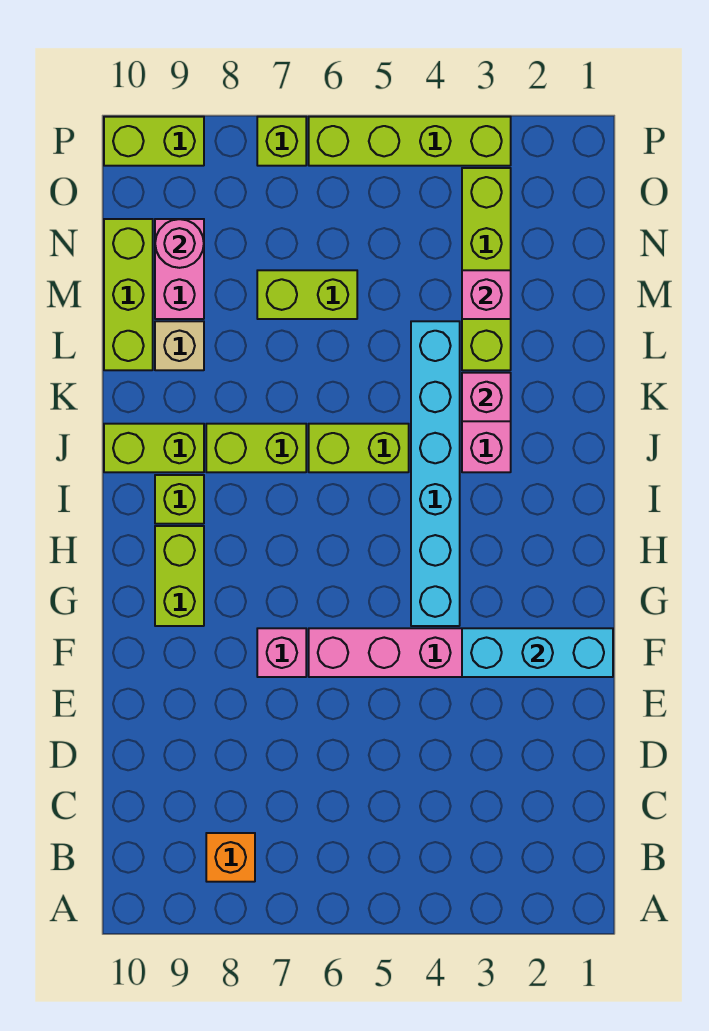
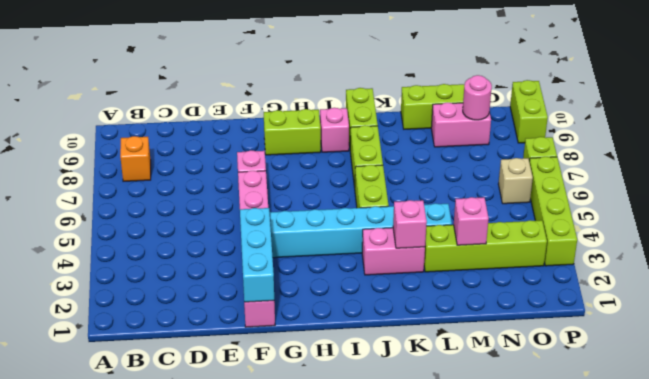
lime 1x1 brick [155,475,204,524] -> pink 1x1 brick [320,108,349,152]
tan 1x1 brick [155,321,204,370] -> tan 1x1 brick moved to [498,158,533,204]
lime 1x2 brick [257,270,357,319] -> none

